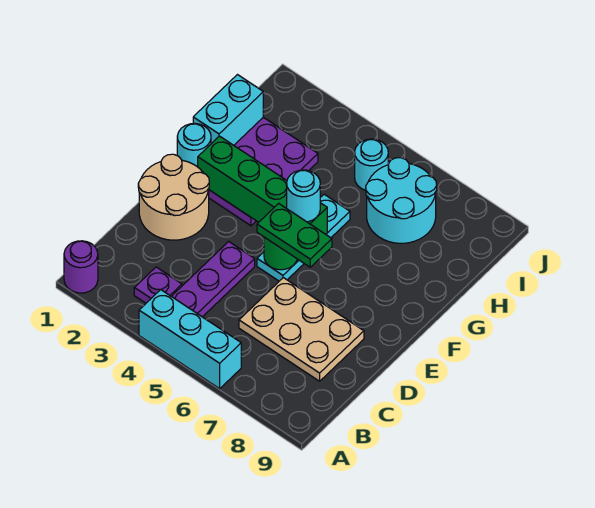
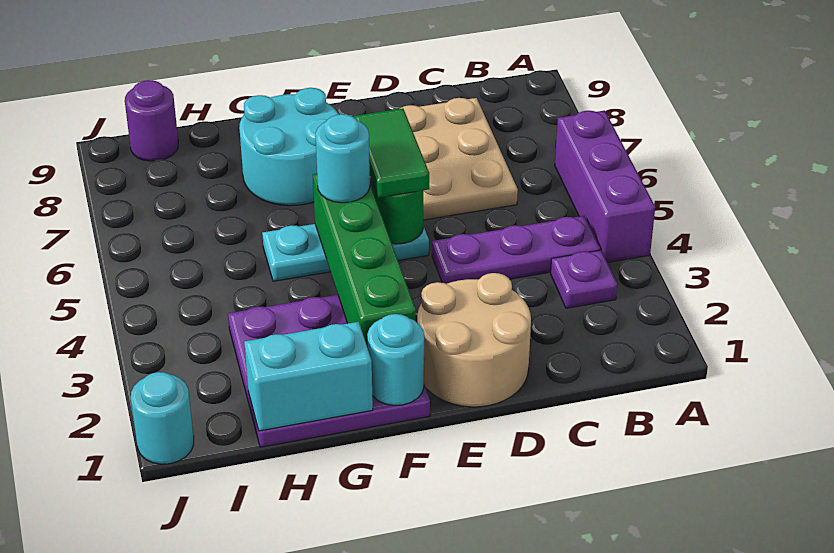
purple 1x1 round brick [64,241,98,293] -> purple 1x1 round brick moved to [125,80,178,161]
cyan 1x3 brick [139,290,241,389] -> purple 1x3 brick [555,111,655,263]
green 1x2 plate [257,203,332,267] -> green 1x2 tile [354,108,429,198]
cyan 2x2 round brick [366,158,437,243] -> cyan 2x2 round brick moved to [239,88,339,206]
cyan 1x1 round brick [355,139,388,190] -> cyan 1x1 round brick moved to [131,372,194,464]

